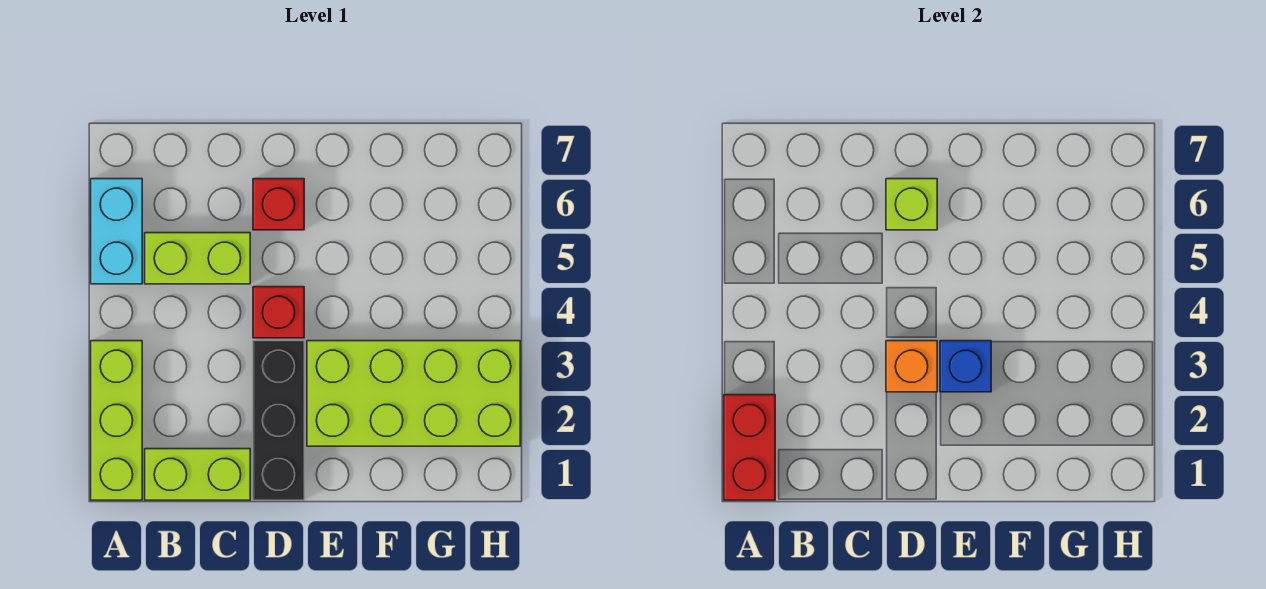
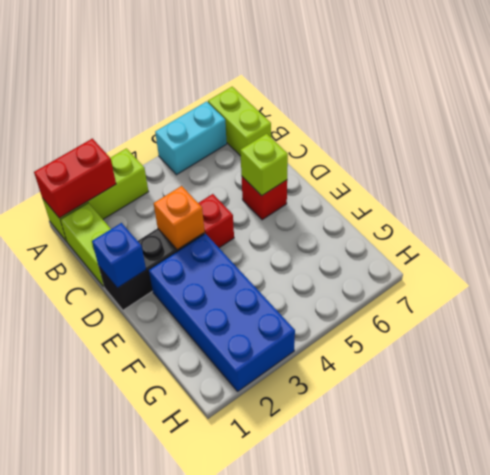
lime 1x2 brick [145,233,250,284] -> lime 1x2 brick moved to [208,87,271,156]
lime 2x4 brick [307,341,520,446] -> blue 2x4 brick [149,234,295,391]
blue 1x1 brick [940,341,991,392] -> blue 1x1 brick moved to [92,223,146,288]

